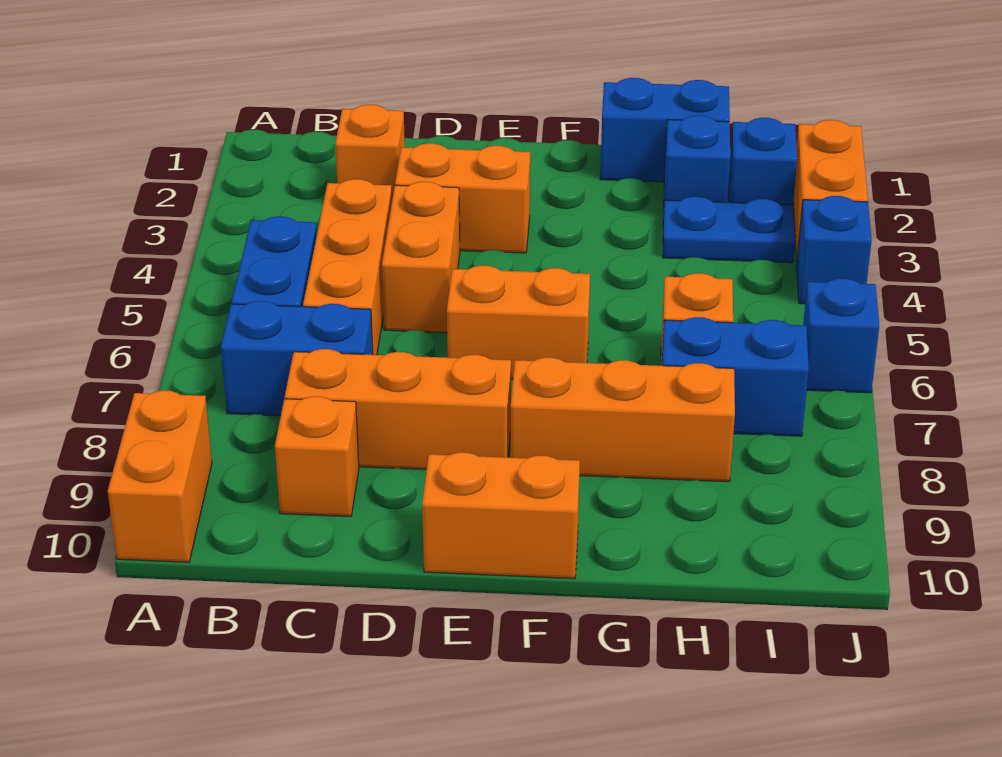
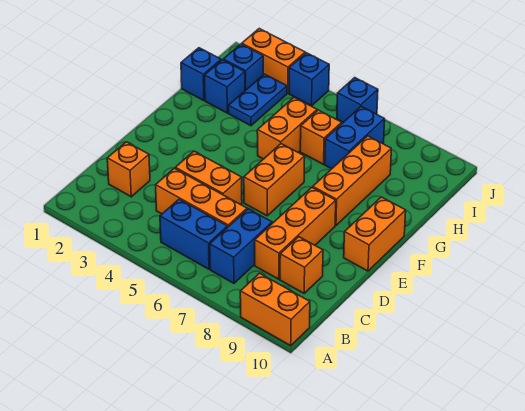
orange 1x2 brick [395,143,530,253] -> orange 1x2 brick moved to [257,98,317,159]
blue 1x2 brick [600,78,730,182] -> blue 1x1 brick [181,48,221,101]

